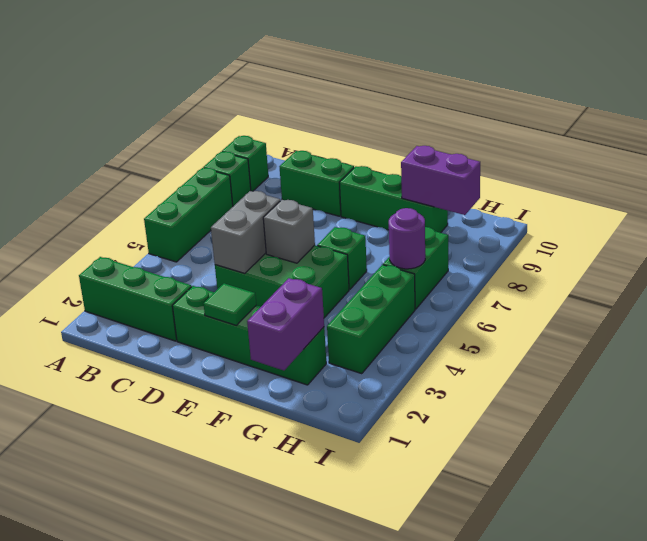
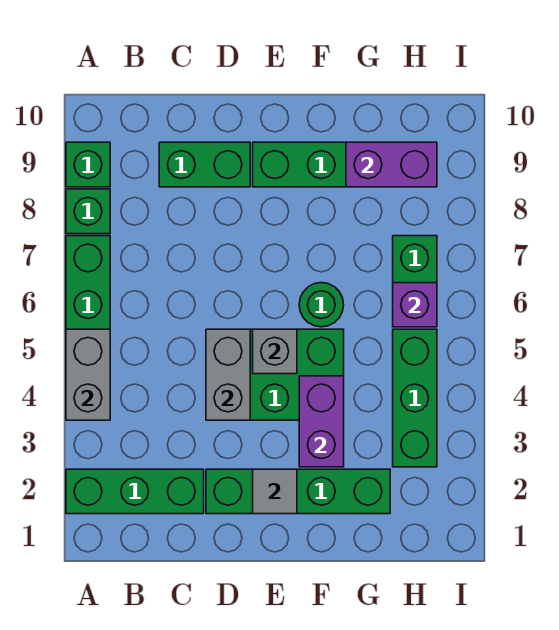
none -> grey 1x2 brick [66,329,110,420]
green 1x1 tile [204,283,256,325] -> grey 1x1 tile [253,469,297,514]
green 1x1 brick [317,227,367,289] -> green 1x1 round brick [299,283,344,327]
purple 1x2 brick [247,278,324,370] -> purple 1x2 brick moved to [299,376,344,467]
purple 1x1 round brick [389,208,425,269] -> purple 1x1 brick [393,283,437,327]

